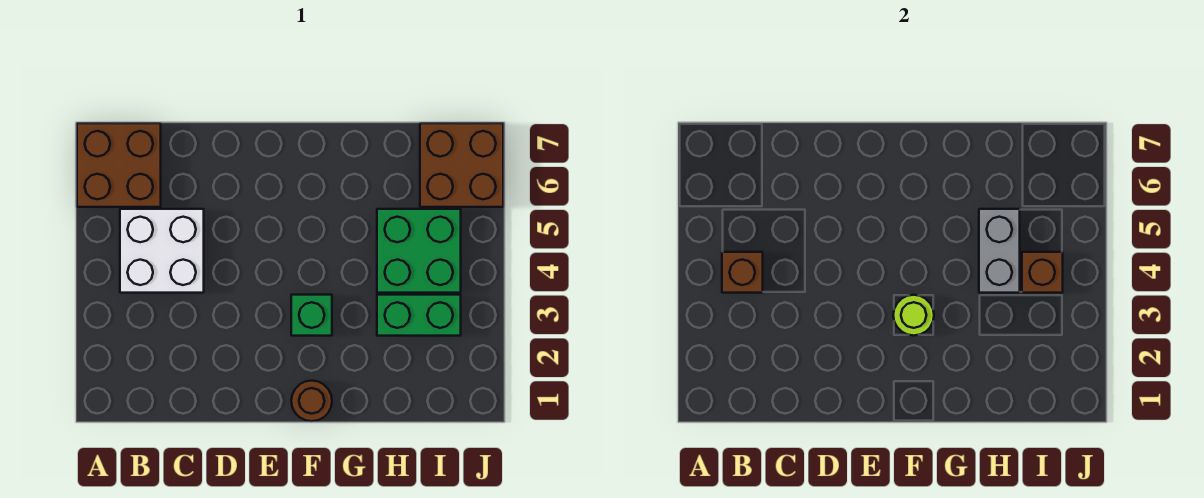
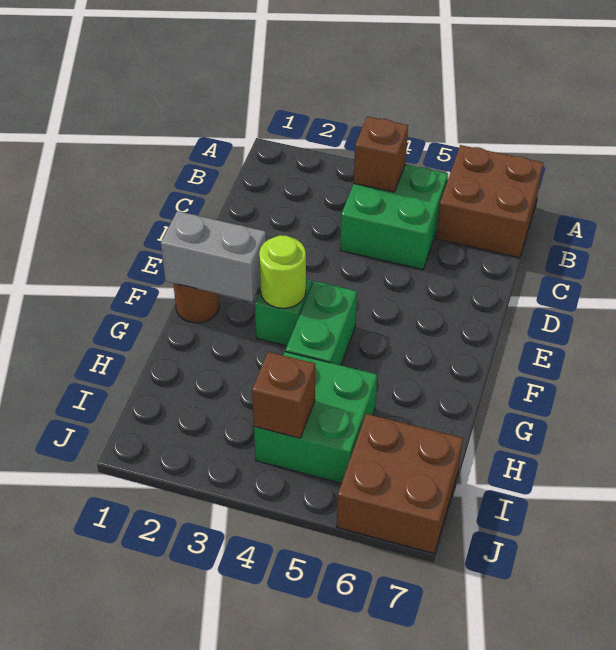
white 2x2 brick [120,209,204,293] -> green 2x2 brick [340,164,448,270]
green 1x2 brick [377,295,461,336] -> green 1x2 brick moved to [285,281,357,365]
grey 1x2 brick [979,209,1020,293] -> grey 1x2 brick moved to [161,211,266,302]

